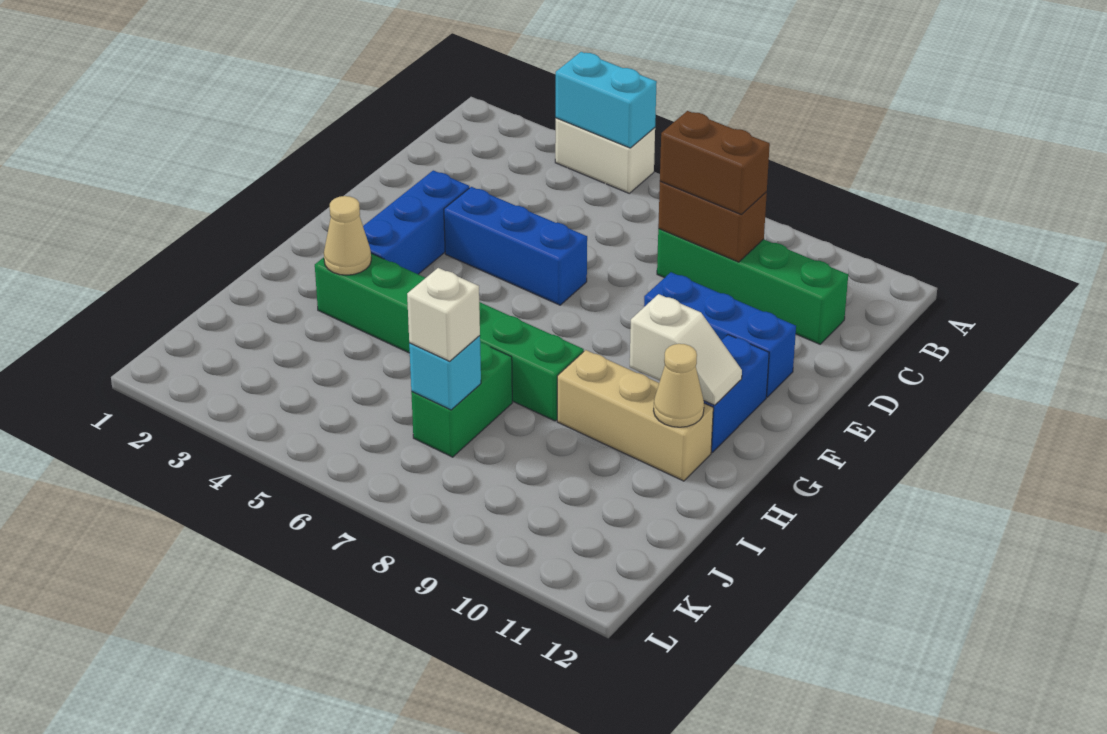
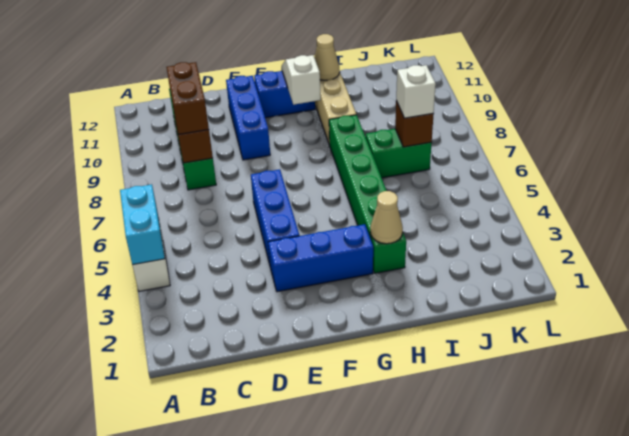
cyan 1x1 brick [409,336,481,410] -> brown 1x1 brick [395,101,434,147]

